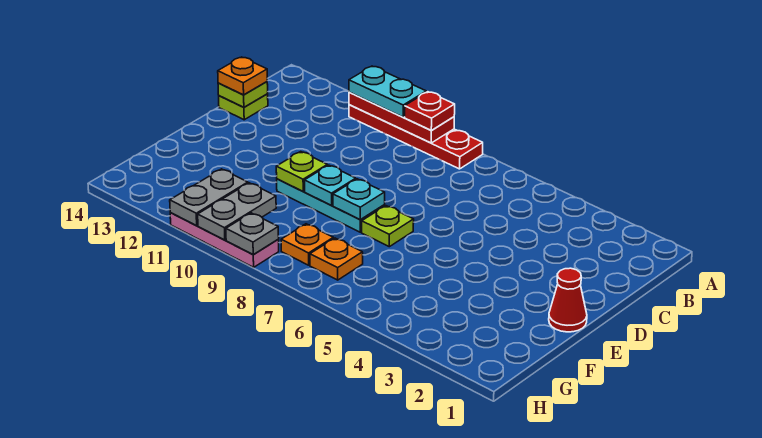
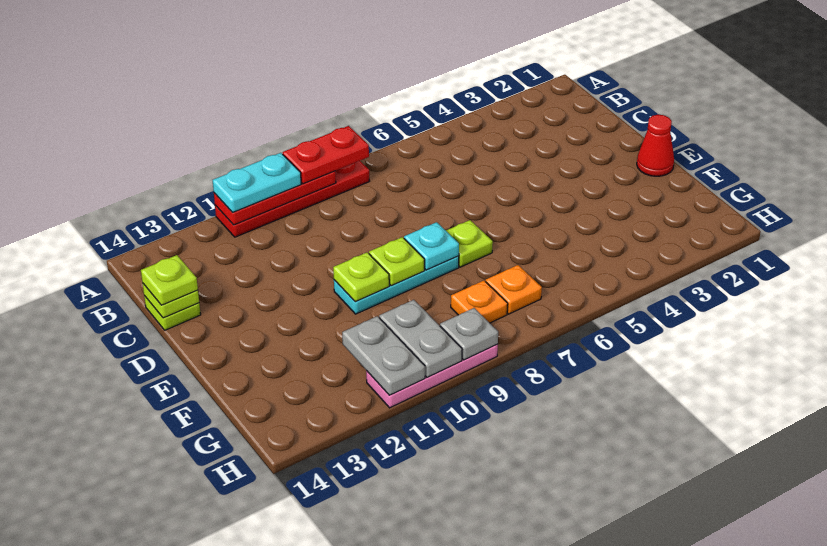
red 1x1 plate [405,92,455,131] -> red 1x2 plate [283,126,369,184]
orange 1x1 plate [218,57,267,95] -> lime 1x1 plate [141,255,198,305]
cyan 1x1 plate [304,165,356,206] -> lime 1x1 plate [369,237,424,286]

